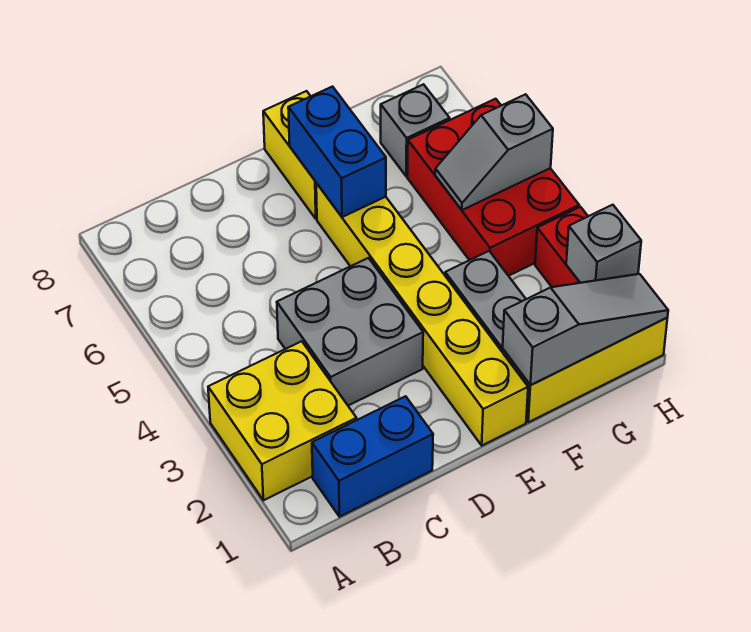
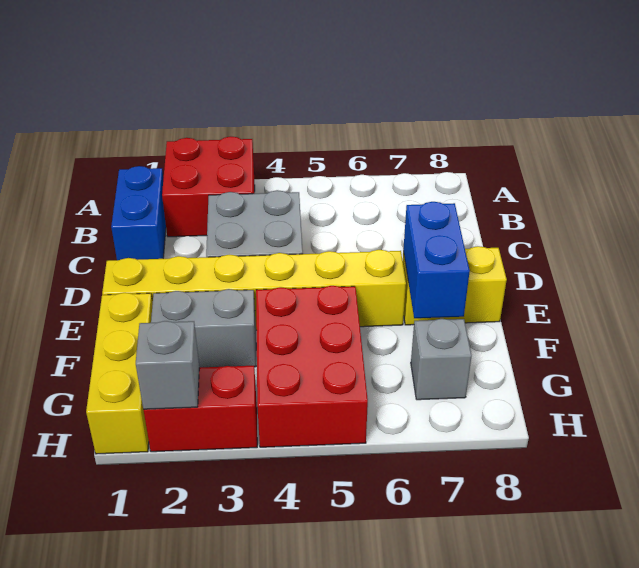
yellow 2x2 brick [208,341,357,500] -> red 2x2 brick [162,137,255,237]
blue 1x2 brick [288,87,386,217] -> blue 1x2 brick turned to [403,202,470,318]
grey 1x3 slope [503,274,668,385] -> none
red 2x3 brick [407,99,579,276] -> red 2x3 brick turned to [256,286,368,447]
grey 1x2 slope [435,94,553,210] -> none

